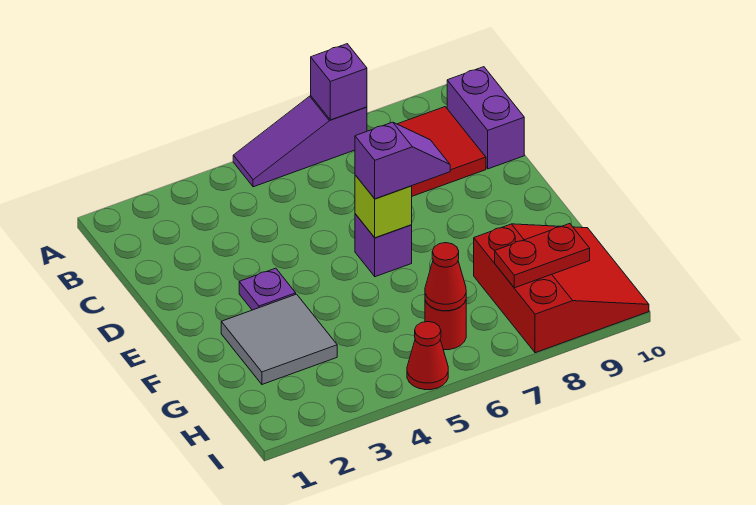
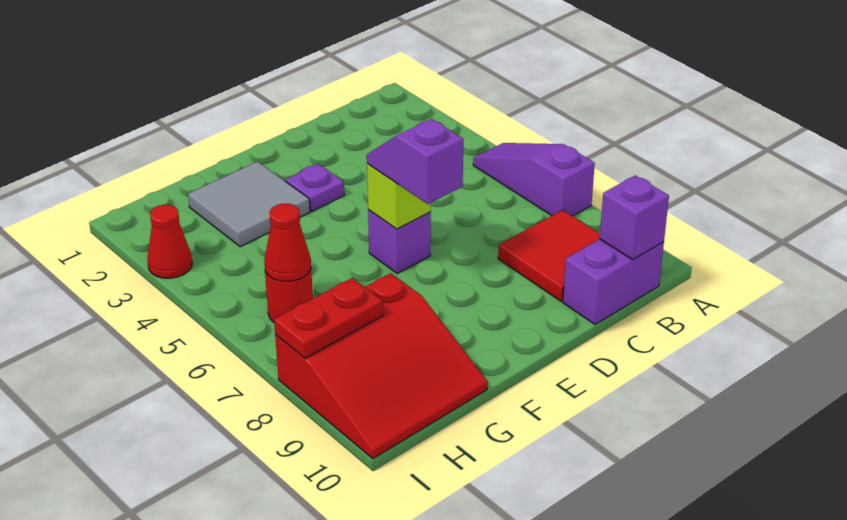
purple 1x1 brick [311,44,367,120] -> purple 1x1 brick moved to [600,175,669,260]
purple 1x2 slope [355,122,450,199] -> purple 1x2 slope turned to [367,119,463,204]
red 1x2 plate [495,224,590,288] -> red 1x2 plate turned to [274,278,383,358]
red 1x1 cone [407,322,448,390] -> red 1x1 cone moved to [147,205,192,278]

